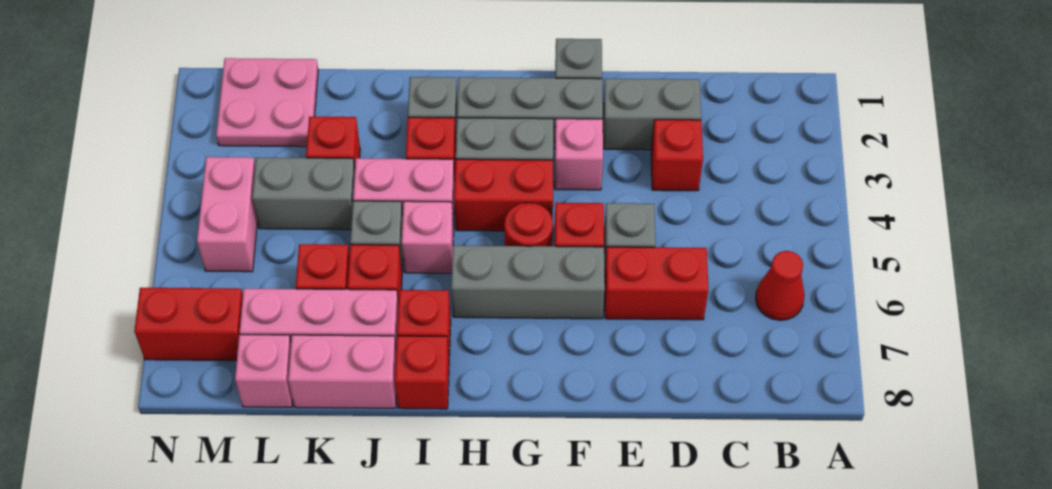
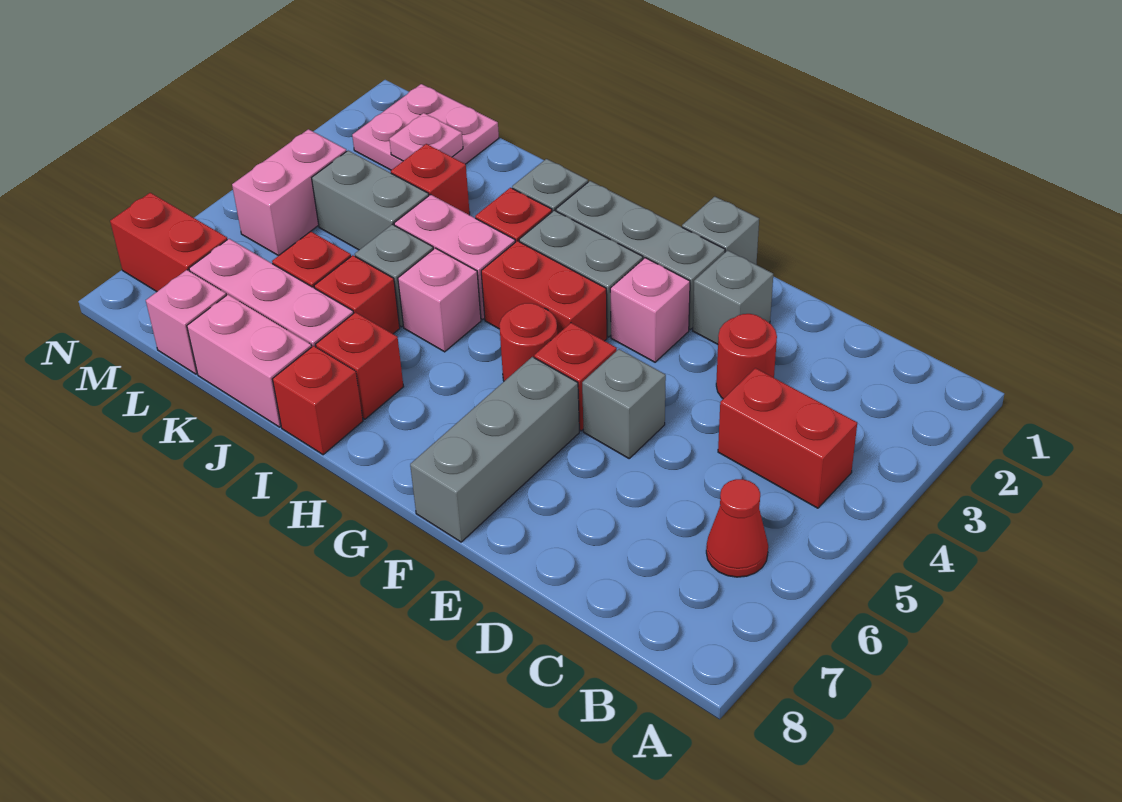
grey 1x2 brick [603,79,701,150] -> grey 1x1 brick [693,250,773,344]
red 1x1 brick [651,120,703,191] -> red 1x1 round brick [716,314,777,399]
red 1x2 brick [604,247,708,320] -> red 1x2 brick moved to [718,368,857,508]
grey 1x3 brick [451,246,605,319] -> grey 1x3 brick turned to [410,357,579,542]
none -> pink 1x1 plate [389,113,463,161]

